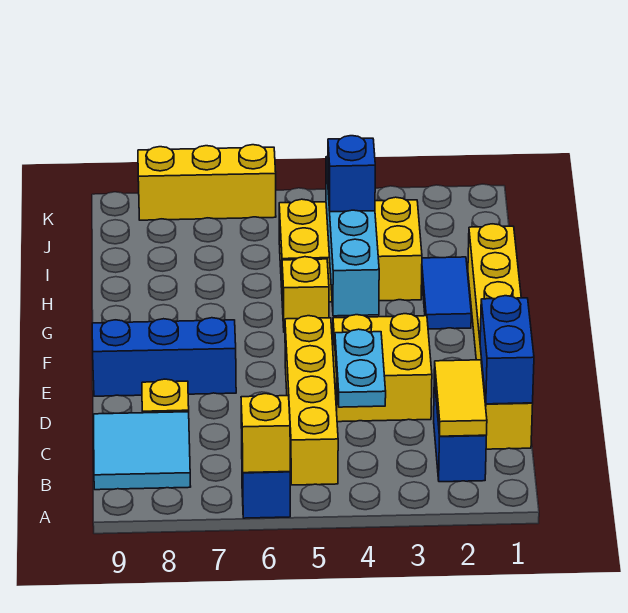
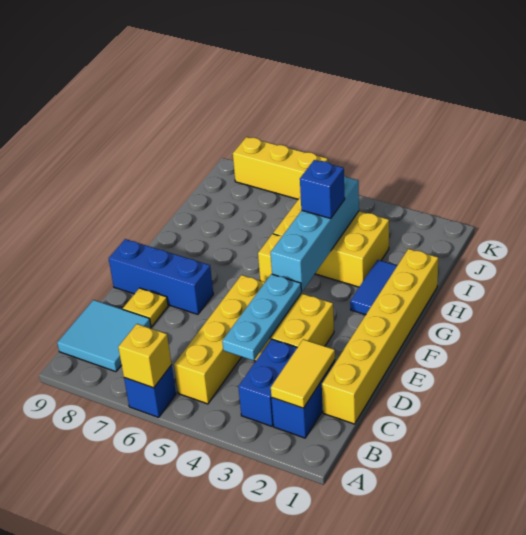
blue 1x2 brick [480,296,534,404] -> blue 1x2 brick moved to [238,339,297,426]
cyan 1x2 plate [335,329,386,407] -> cyan 1x3 plate [222,274,301,361]

